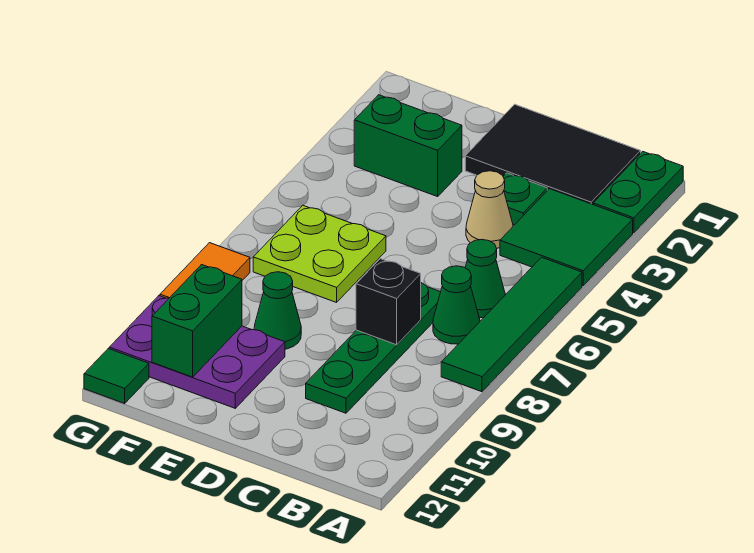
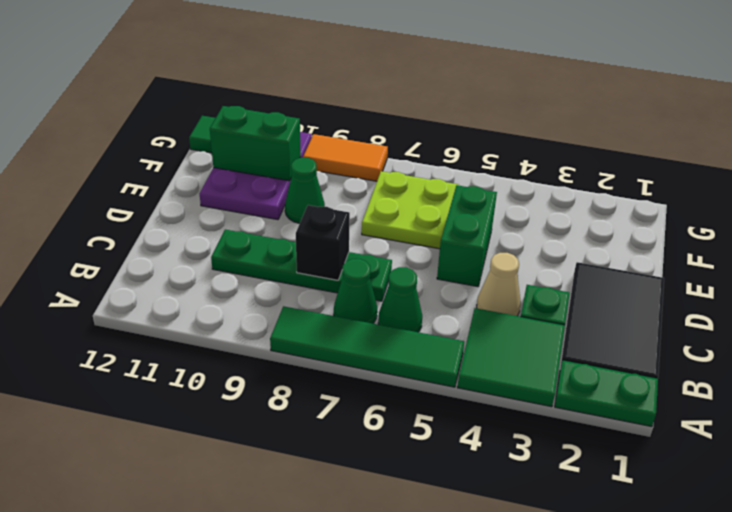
green 1x2 brick [354,95,462,197] -> green 1x2 brick moved to [437,185,497,287]

